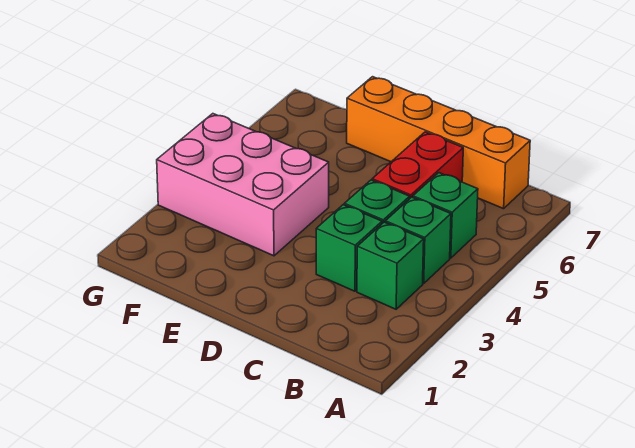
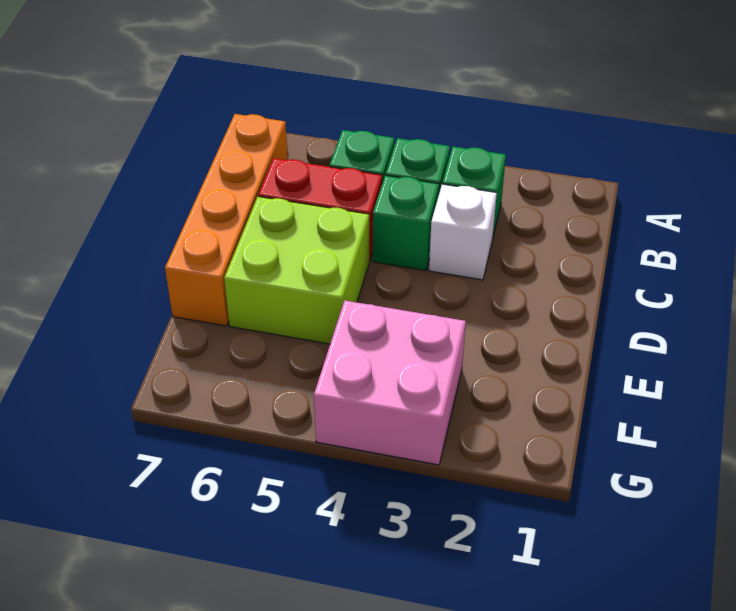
green 1x1 brick [316,205,382,291] -> white 1x1 brick [429,184,497,280]
none -> lime 2x2 brick [224,197,369,344]
pink 2x3 brick [157,114,329,256] -> pink 2x2 brick [314,301,466,465]

